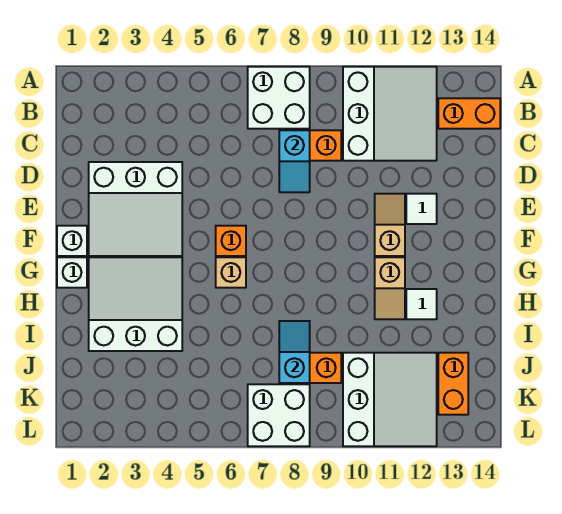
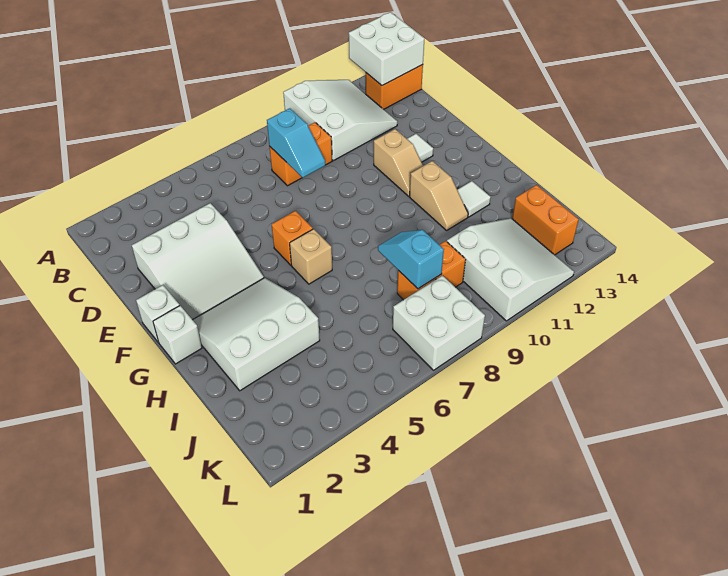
white 2x2 brick [248,67,310,129] -> white 2x2 brick moved to [349,12,424,86]
tan 1x2 slope [375,194,405,256] -> tan 1x2 slope turned to [374,129,423,196]

